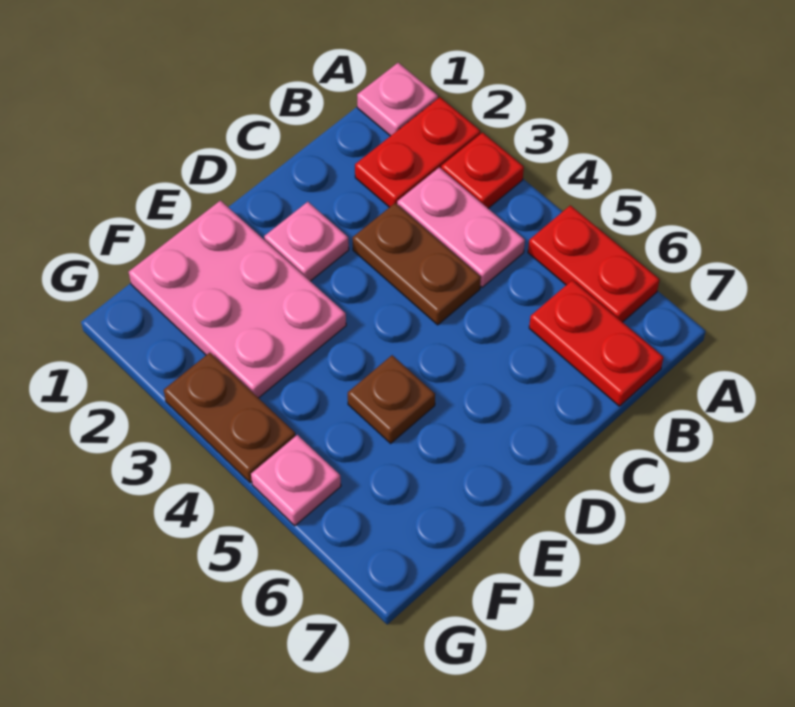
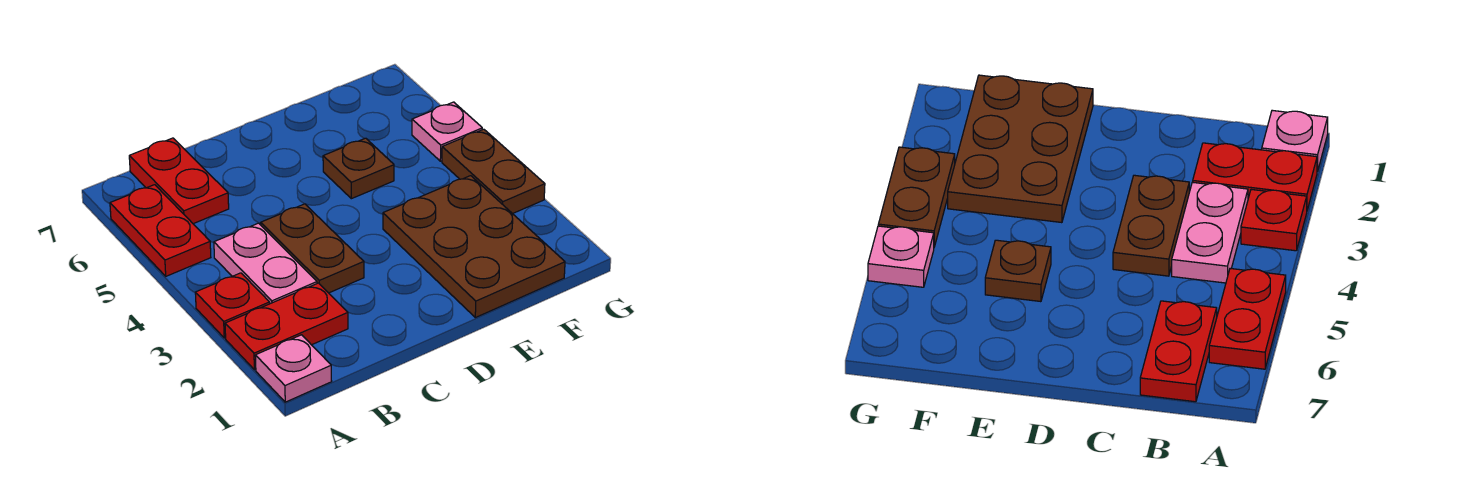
pink 1x1 plate [264,202,349,281] -> none
pink 2x3 plate [129,201,346,398] -> brown 2x3 plate [383,176,565,318]

